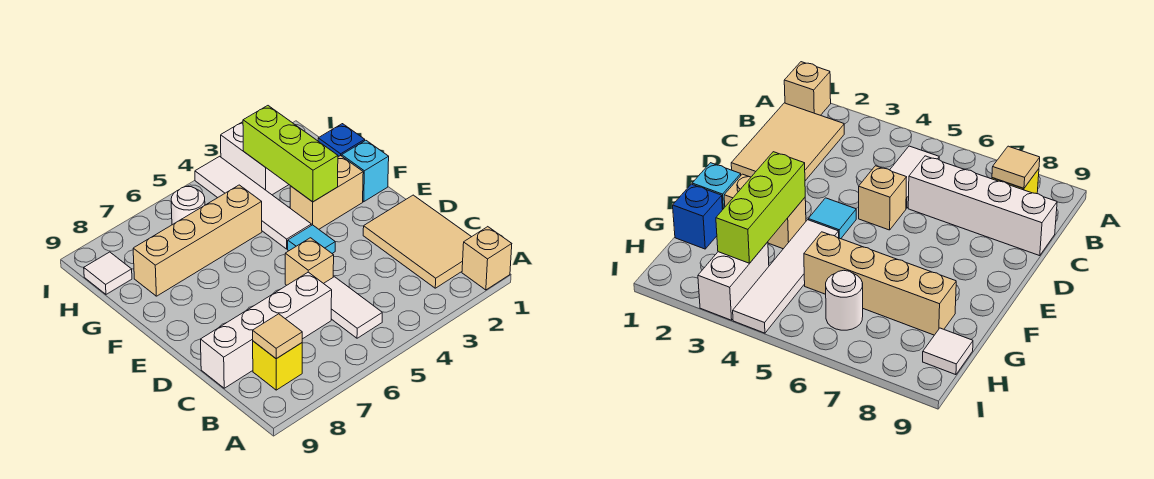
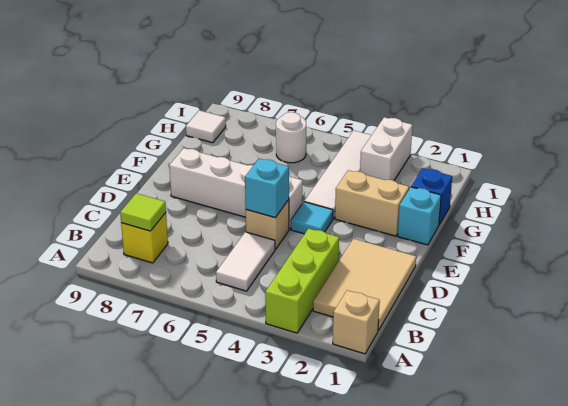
tan 1x1 tile [253,314,302,359] -> lime 1x1 tile [120,193,166,231]
white 1x4 brick [201,272,332,388] -> white 1x4 brick moved to [169,148,303,230]
none -> cyan 1x1 brick [245,159,289,218]
lime 1x3 brick [243,106,338,202] -> lime 1x3 brick moved to [265,229,339,333]
tan 1x4 brick [133,185,262,296] -> none

